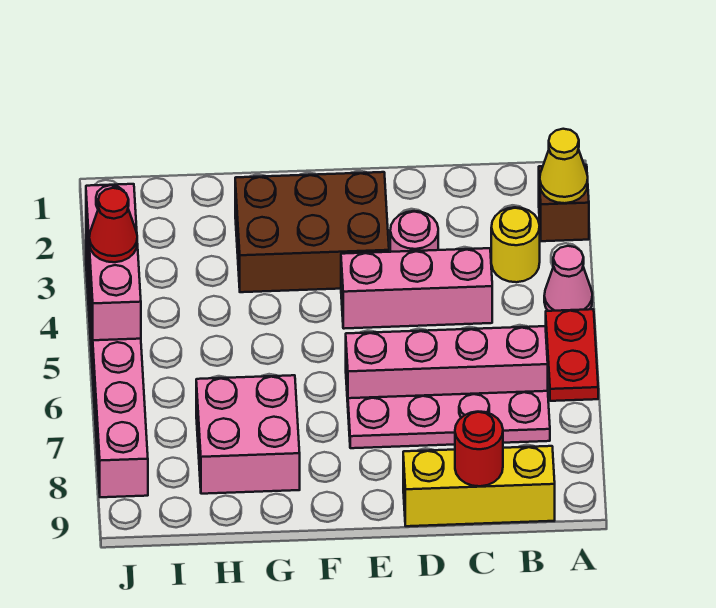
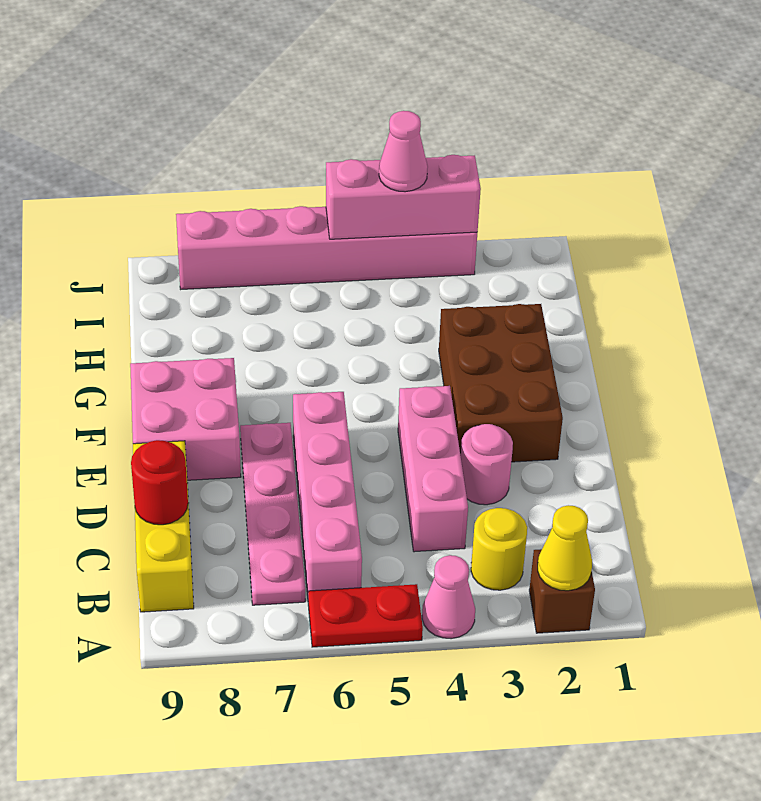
pink 2x2 brick [196,375,300,494] -> pink 2x2 brick moved to [130,358,241,480]
red 1x1 cone [89,188,137,262] -> pink 1x1 cone [379,111,428,192]

